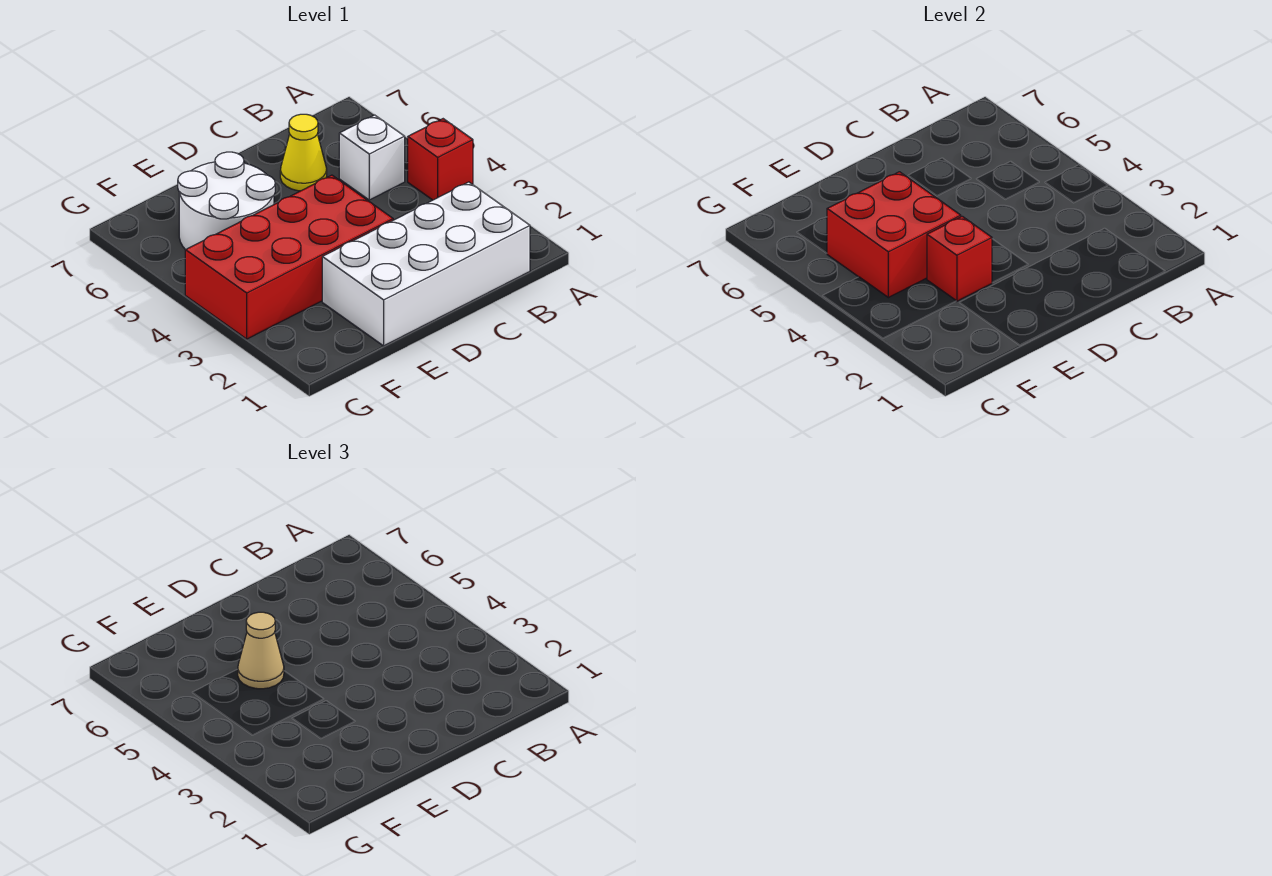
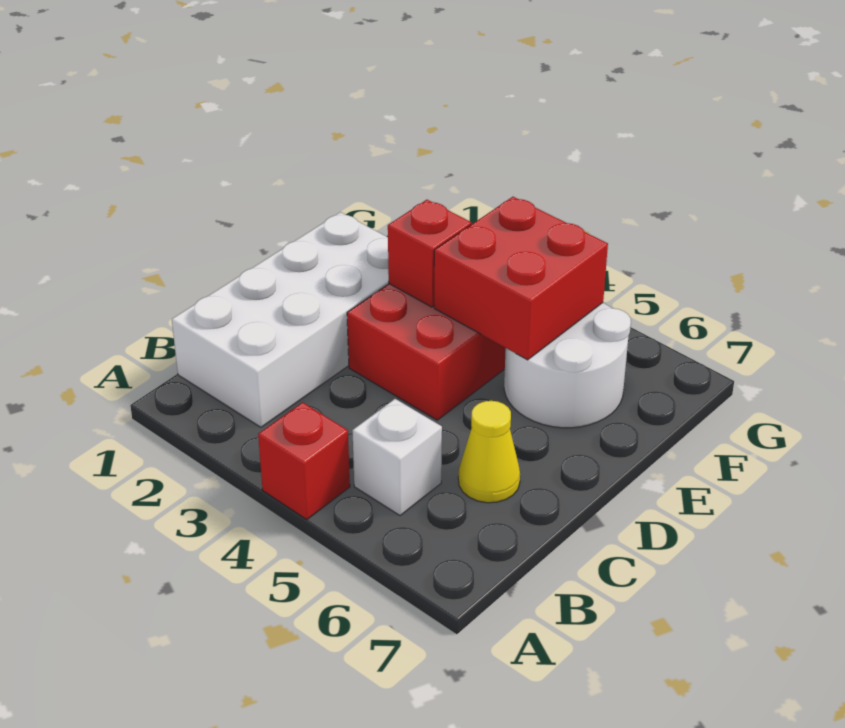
tan 1x1 cone [238,612,284,689] -> none

